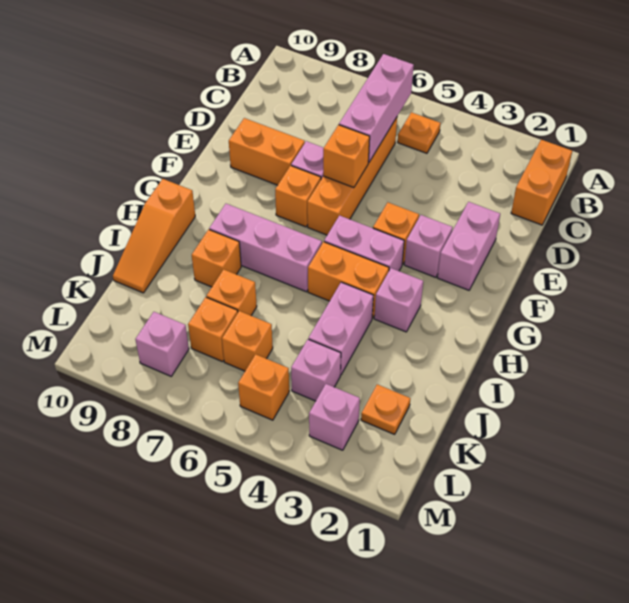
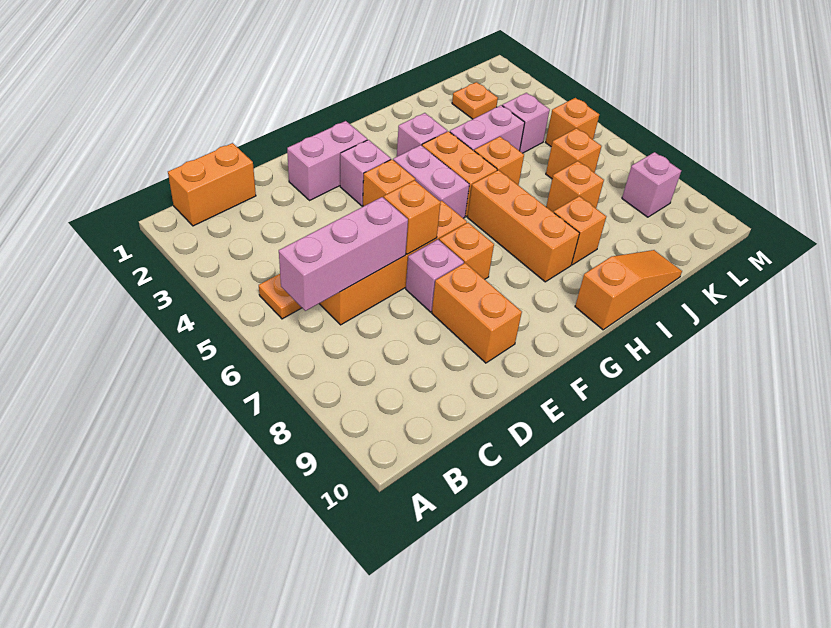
pink 1x3 brick [209,204,322,292] -> orange 1x3 brick [468,170,579,282]
orange 1x1 brick [188,297,238,362] -> orange 1x1 brick moved to [474,137,524,185]
pink 1x1 brick [309,384,360,450] -> none

